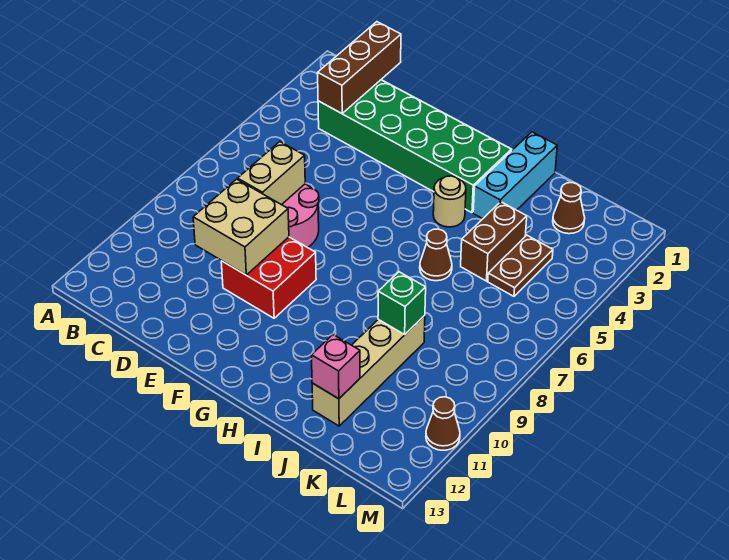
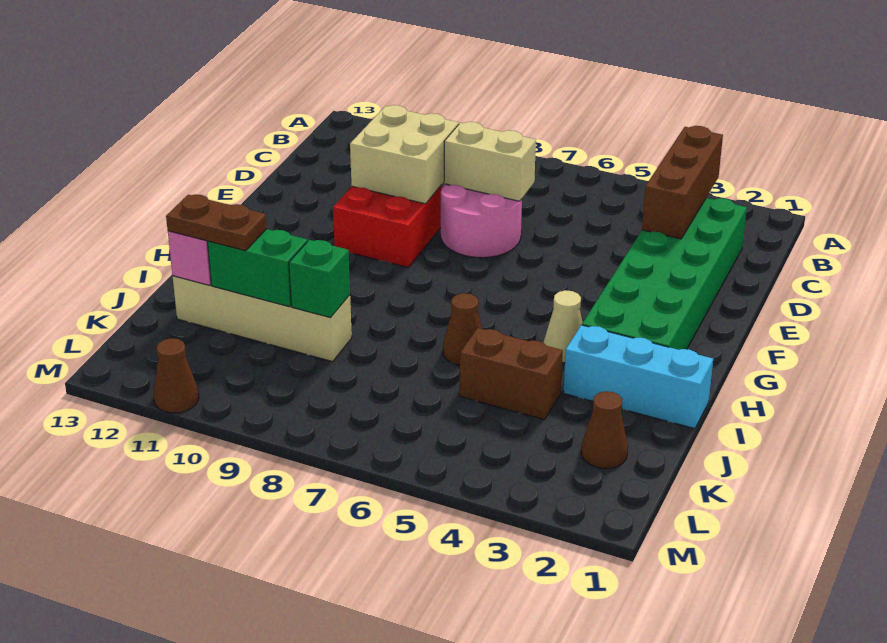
brown 1x3 brick [318,22,401,113] -> brown 1x3 brick turned to [642,126,723,239]
tan 1x1 round brick [433,176,466,227] -> tan 1x1 cone [544,290,583,363]
none -> green 1x2 brick [207,229,307,307]
brown 1x2 plate [488,235,553,296] -> brown 1x2 plate moved to [166,194,267,251]

